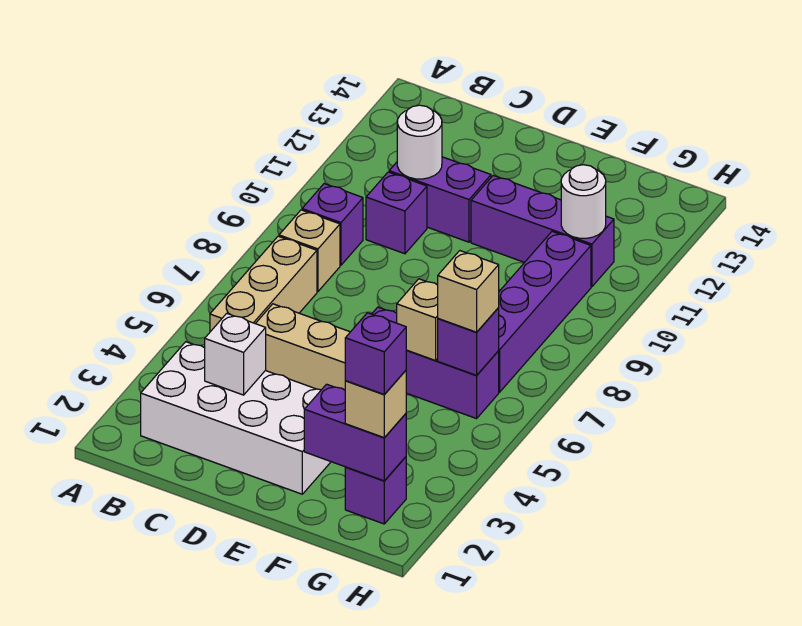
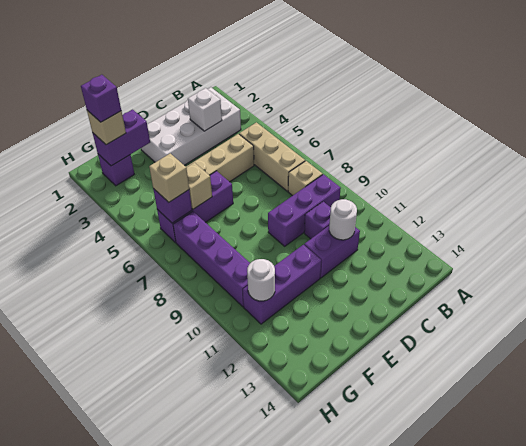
purple 1x1 brick [302,184,363,265] -> purple 1x3 brick [268,174,341,246]

